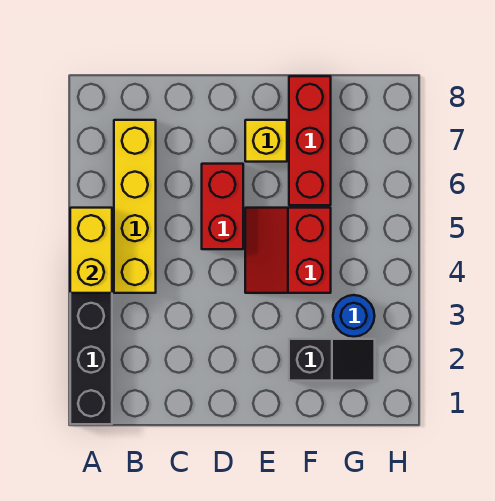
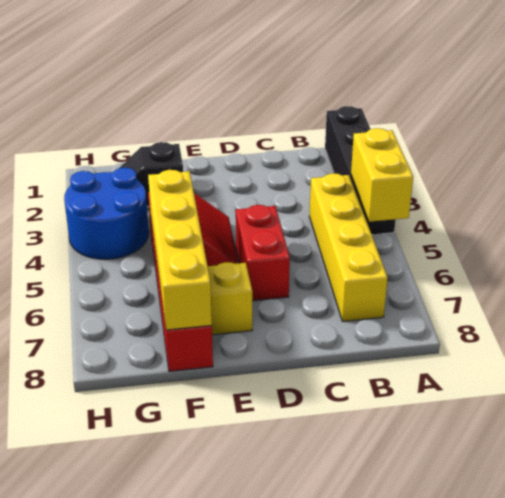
none -> yellow 1x4 brick [148,170,212,330]
blue 1x1 round brick [333,295,375,337] -> blue 2x2 round brick [64,168,149,259]

